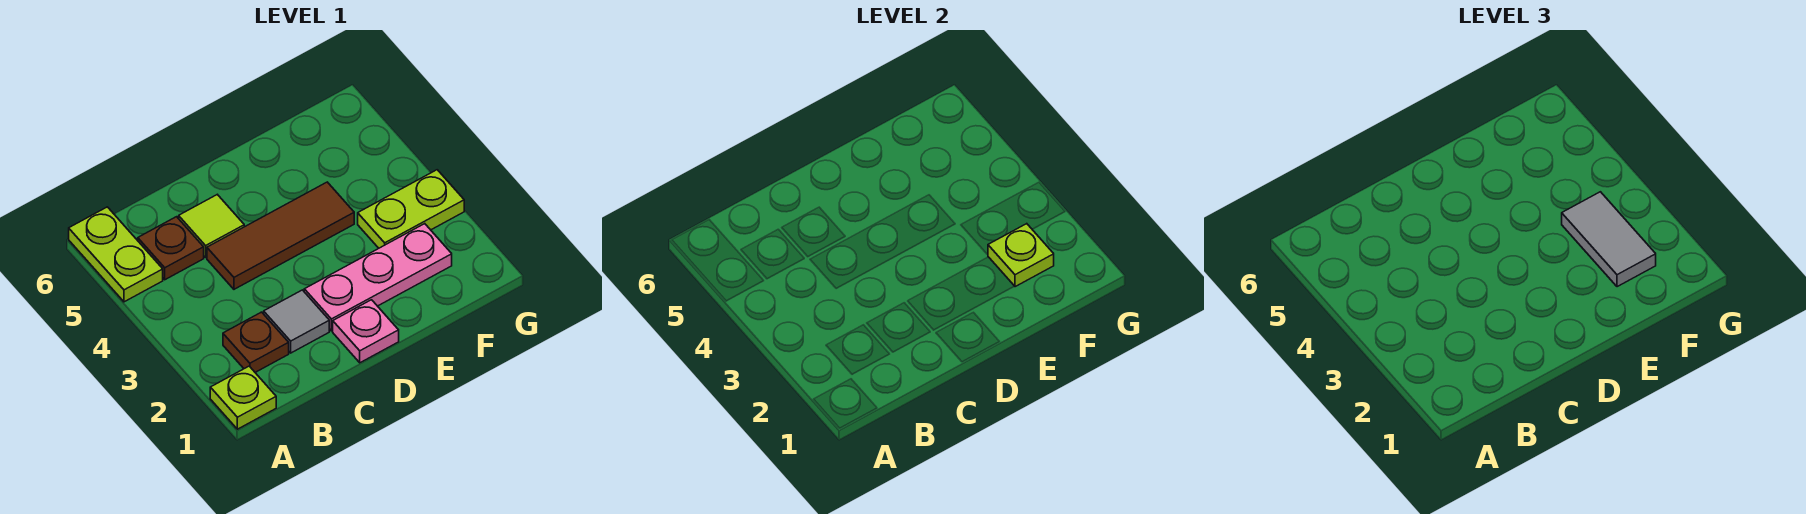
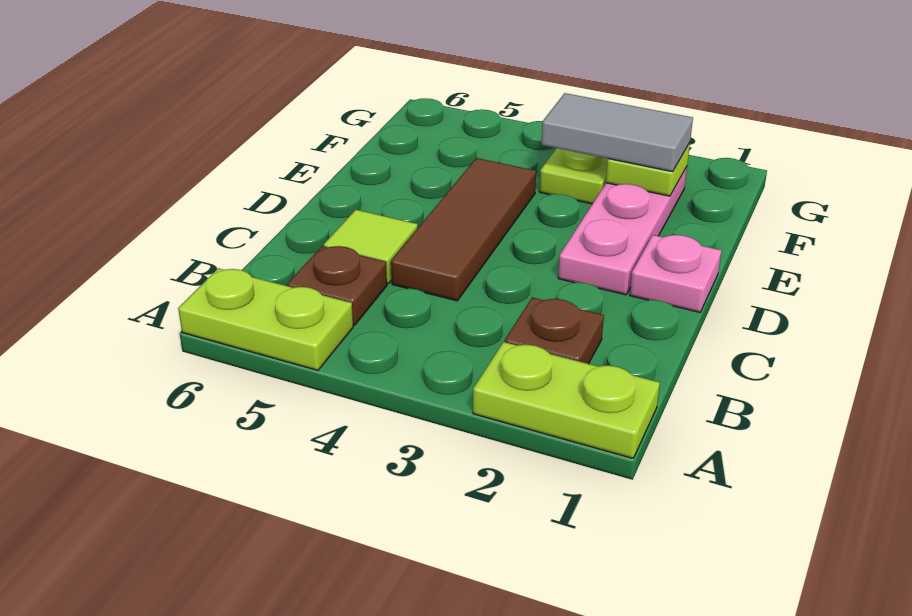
lime 1x1 plate [210,366,276,429] -> lime 1x2 plate [473,342,660,458]
grey 1x1 tile [264,290,329,353] -> none

